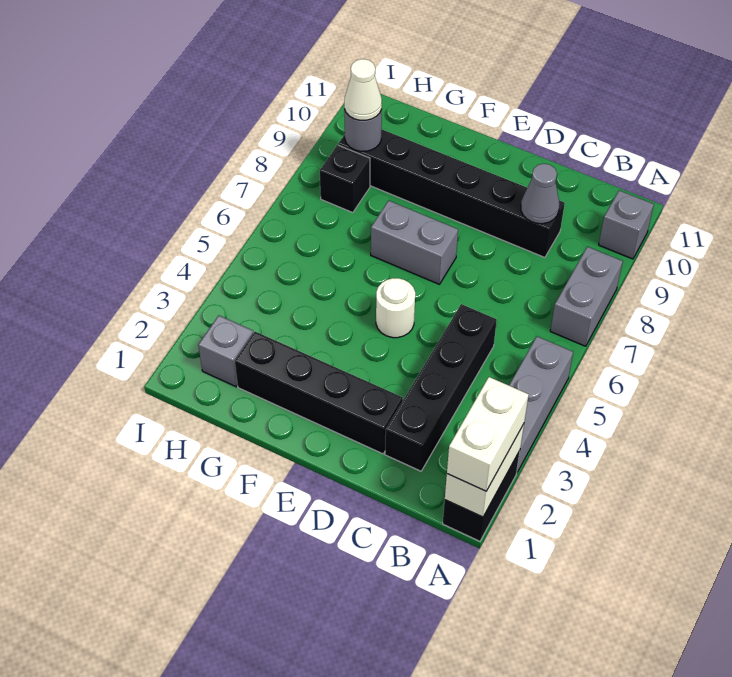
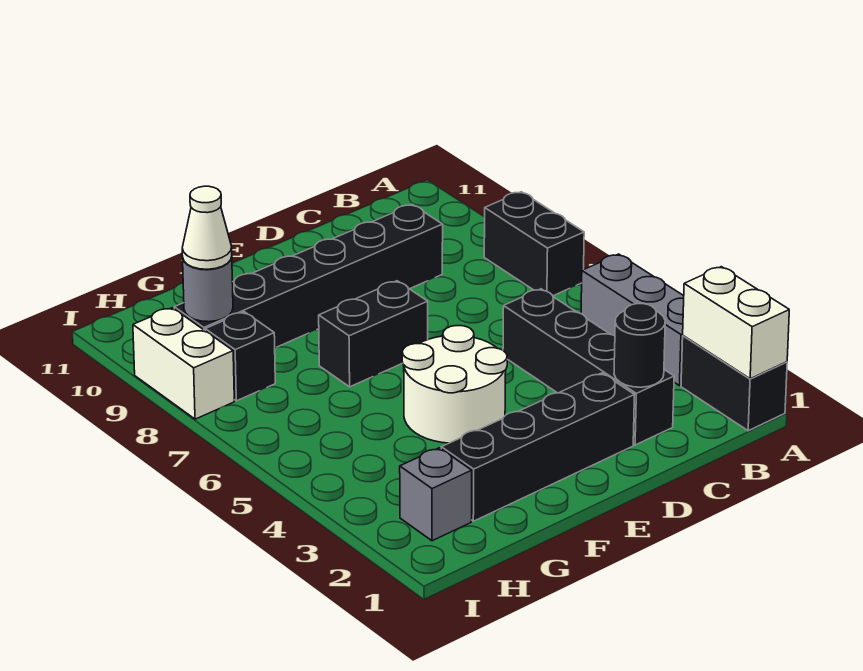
white 1x2 brick [447,377,529,491] -> white 1x2 brick moved to [133,308,234,419]
grey 1x2 brick [550,247,623,346] -> black 1x2 brick [484,192,584,296]
grey 1x1 brick [599,190,654,259] -> none
none -> black 1x1 round brick [614,304,665,387]
grey 1x1 cone [521,164,559,224] -> none
white 1x1 round brick [376,278,415,338] -> white 2x2 round brick [402,326,507,443]
grey 1x2 brick [371,201,458,284] -> black 1x2 brick [319,281,428,387]

